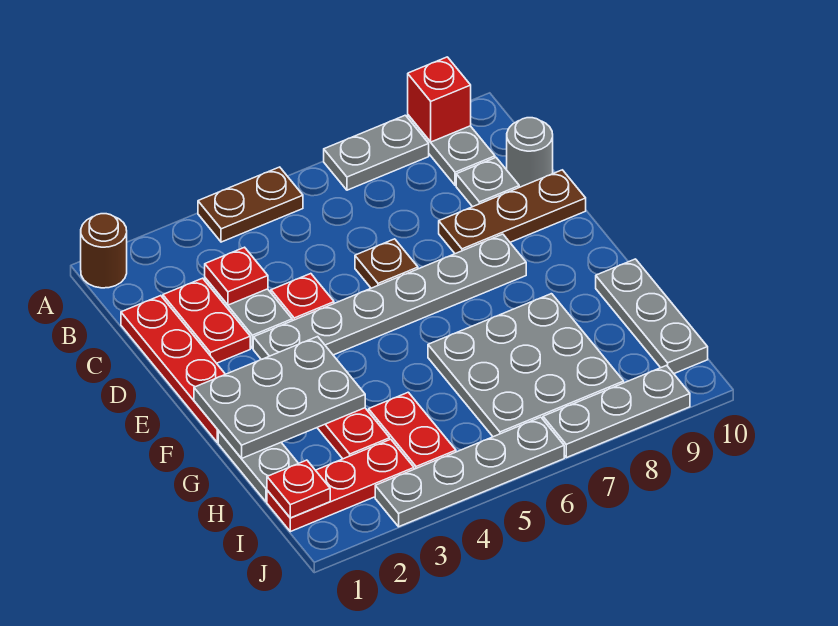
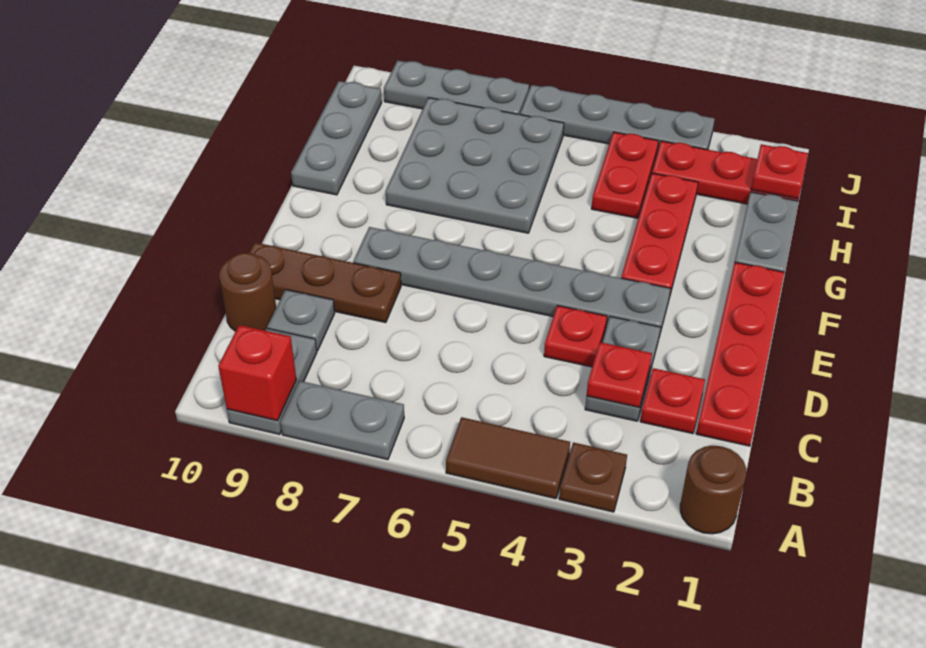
brown 1x2 plate [198,167,303,242] -> brown 1x2 tile [446,417,570,499]
red 1x2 plate [163,278,250,363] -> red 1x1 plate [640,368,705,434]
grey 1x1 round brick [507,118,553,187] -> brown 1x1 round brick [219,253,276,331]
brown 1x1 plate [355,239,418,288] -> brown 1x1 plate moved to [559,442,627,512]
grey 2x3 plate [194,337,365,458] -> none

